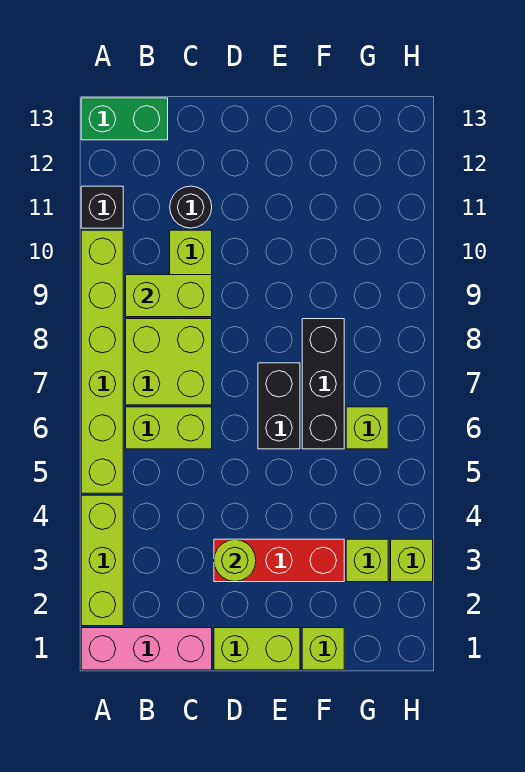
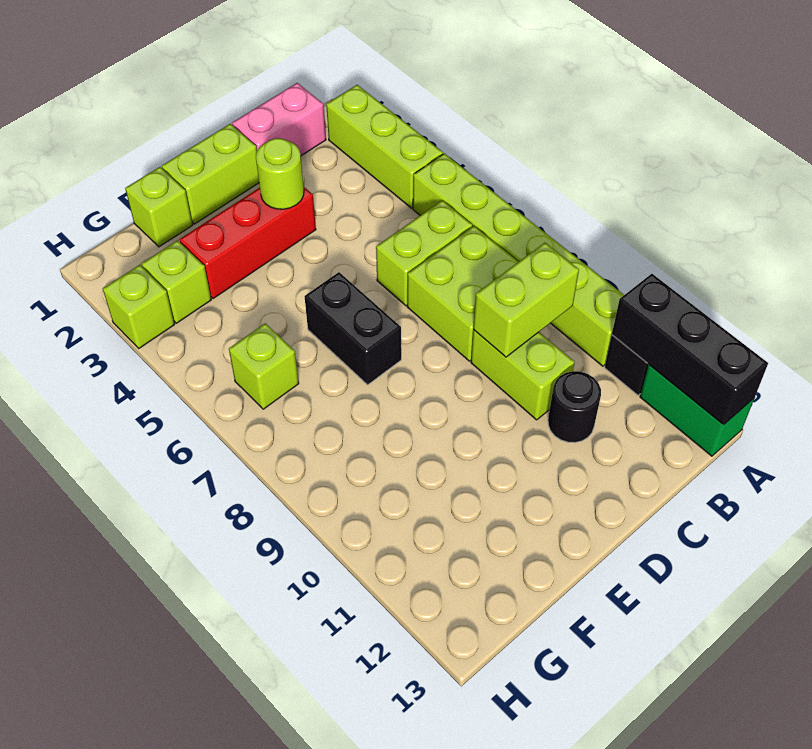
pink 1x3 brick [81,628,212,670] -> pink 1x2 brick [232,83,326,156]
green 1x2 brick [81,98,168,140] -> green 1x2 brick turned to [640,365,754,456]
black 1x3 brick [302,319,344,449] -> black 1x3 brick moved to [612,274,768,425]

